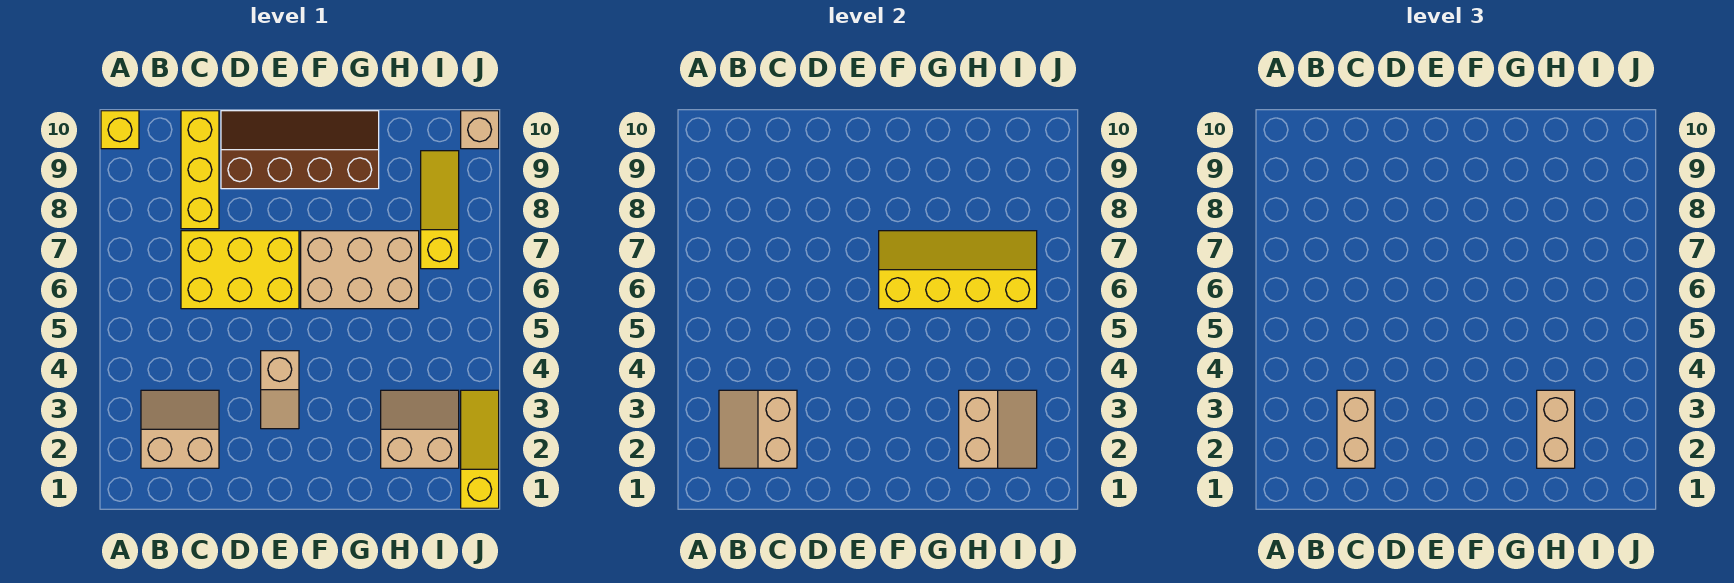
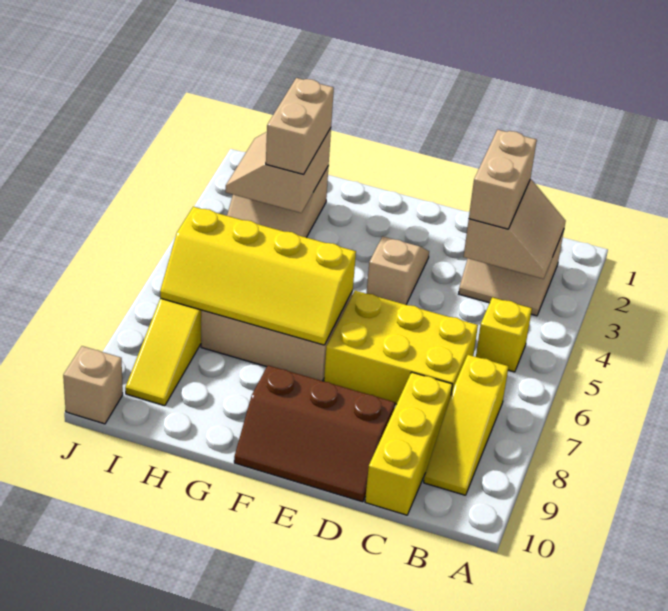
yellow 1x1 brick [101,111,139,149] -> yellow 1x1 brick moved to [476,297,532,372]
brown 2x4 slope [221,111,379,189] -> brown 2x3 slope [234,365,395,502]
yellow 1x3 slope [461,390,499,508] -> yellow 1x3 slope moved to [424,355,509,495]

